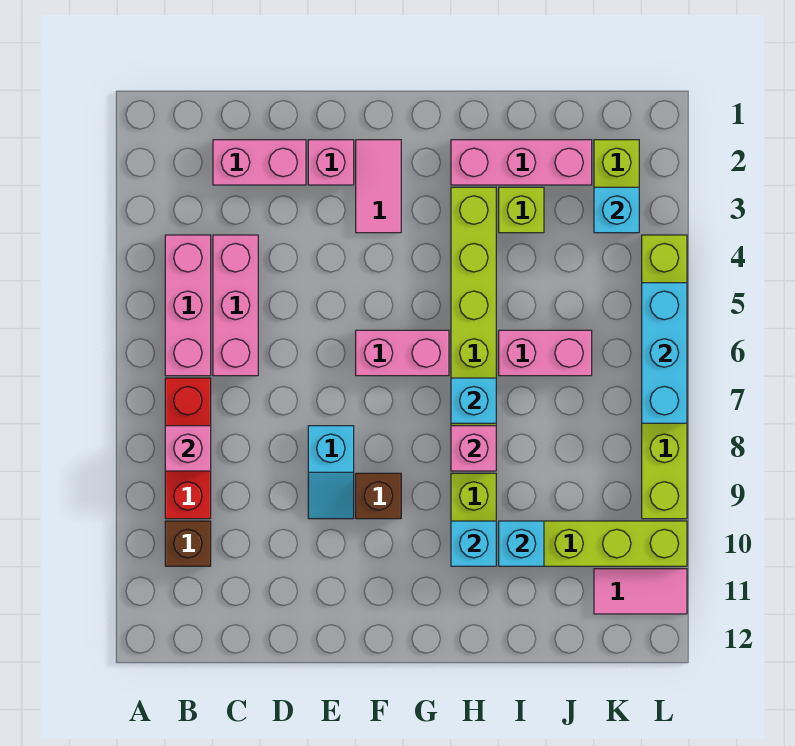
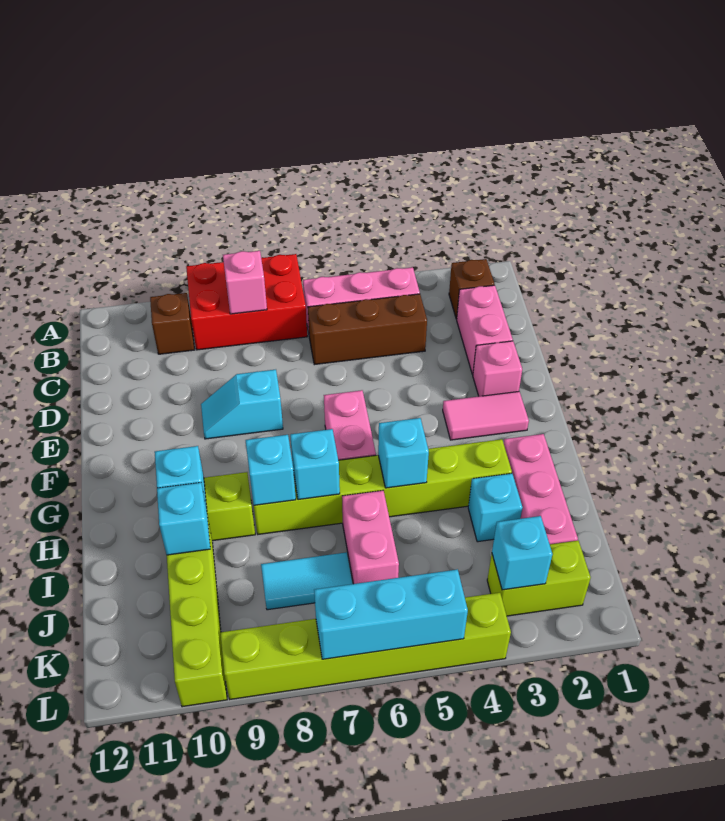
red 1x3 brick [165,378,211,519] -> red 2x3 brick [186,254,307,350]
pink 1x3 brick [213,235,258,376] -> brown 1x3 brick [308,294,427,365]
brown 1x1 brick [356,473,401,519] -> brown 1x1 brick moved to [449,259,495,319]
none -> cyan 1x1 brick [378,418,429,488]
pink 1x1 brick [451,426,496,471] -> cyan 1x1 brick [246,435,296,505]
lime 1x1 brick [499,187,544,233] -> cyan 1x1 brick [468,473,523,542]
none -> cyan 1x2 tile [261,552,353,610]
pink 1x2 tile [594,569,687,614] -> none

